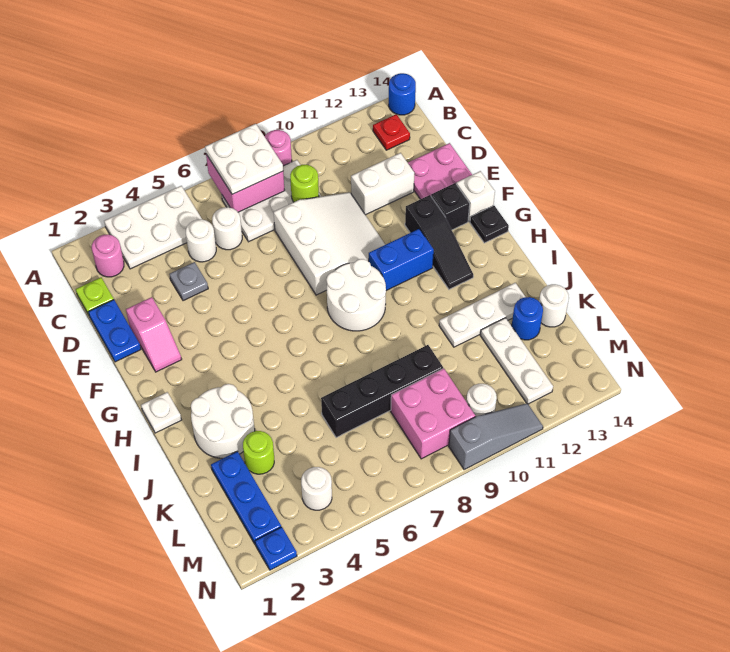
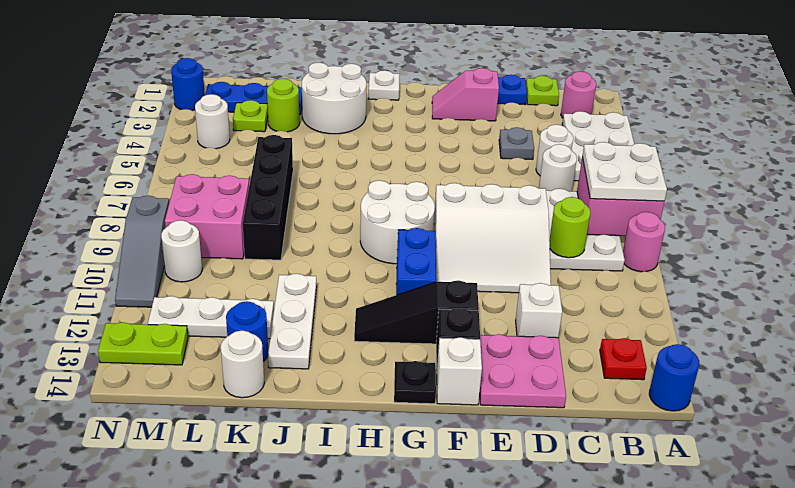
white 1x2 brick [351,153,414,215] -> white 1x1 brick [516,283,562,338]
none -> lime 1x1 plate [233,100,268,132]
none -> lime 1x2 plate [98,322,188,365]
blue 1x1 plate [255,527,297,570] -> blue 1x1 round brick [171,58,205,111]

